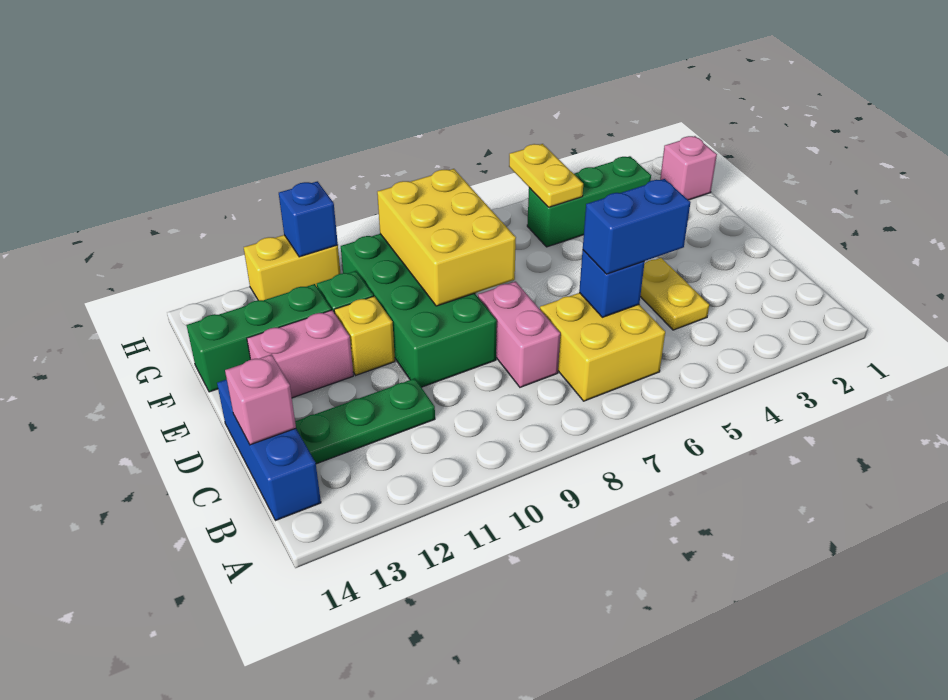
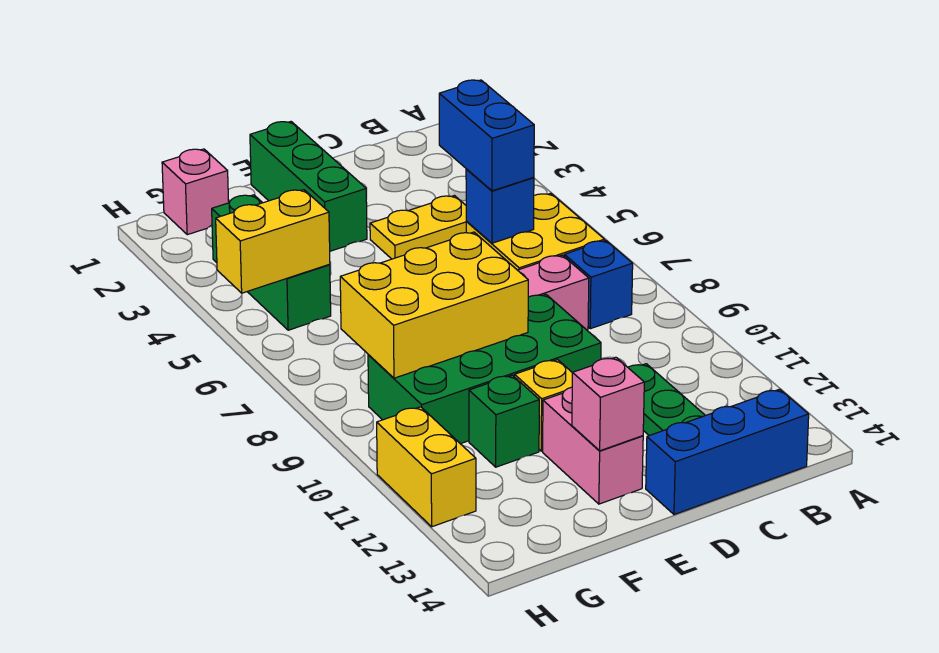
pink 1x1 brick [225,354,296,445] -> pink 1x1 brick moved to [572,357,644,451]
green 1x3 brick [187,284,331,392] -> green 1x3 brick moved to [250,122,367,251]
yellow 1x2 plate [509,144,583,207] -> yellow 1x2 brick [216,190,330,293]
blue 1x1 brick [279,181,338,257] -> blue 1x1 brick moved to [564,241,633,329]

